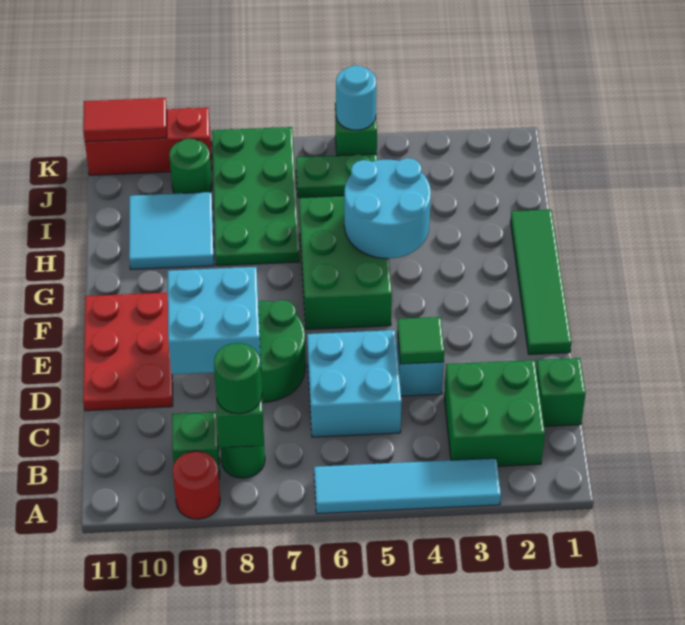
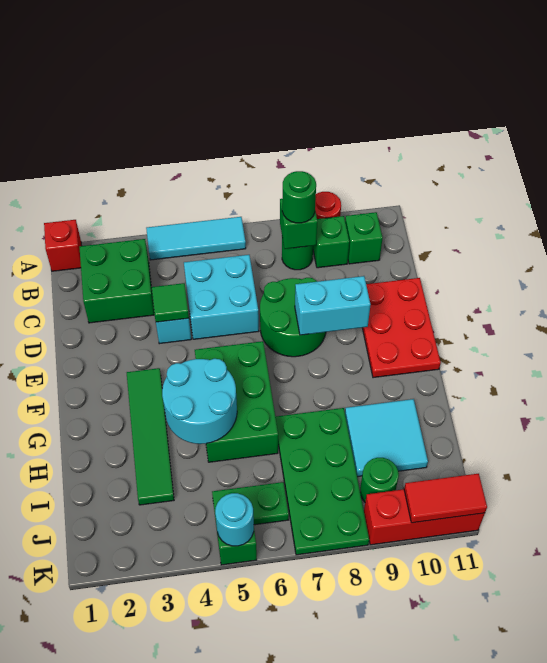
none -> red 1x1 brick [44,220,81,271]
cyan 1x4 tile [314,458,501,514] -> cyan 1x3 tile [146,217,246,260]
green 1x1 brick [536,358,586,426] -> green 1x1 brick moved to [345,212,383,264]
cyan 2x2 brick [168,267,261,374] -> cyan 1x2 brick [295,276,371,335]
green 1x4 tile [510,210,572,355] -> green 1x4 tile moved to [127,368,174,505]

